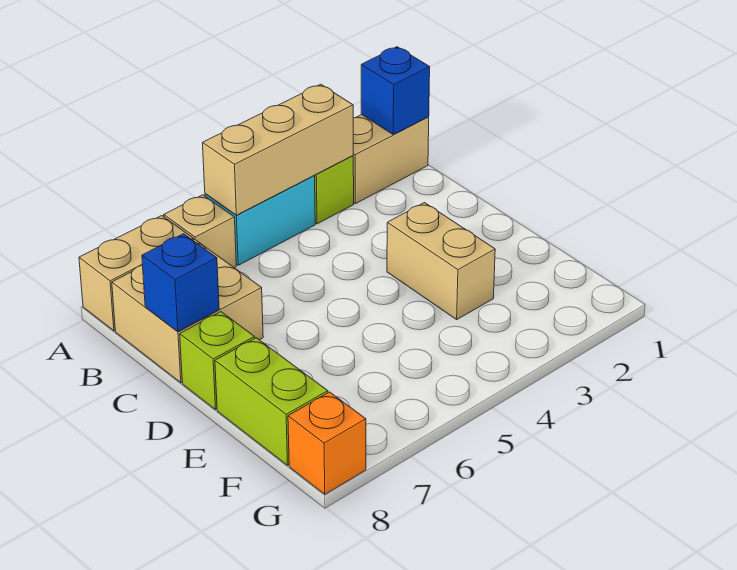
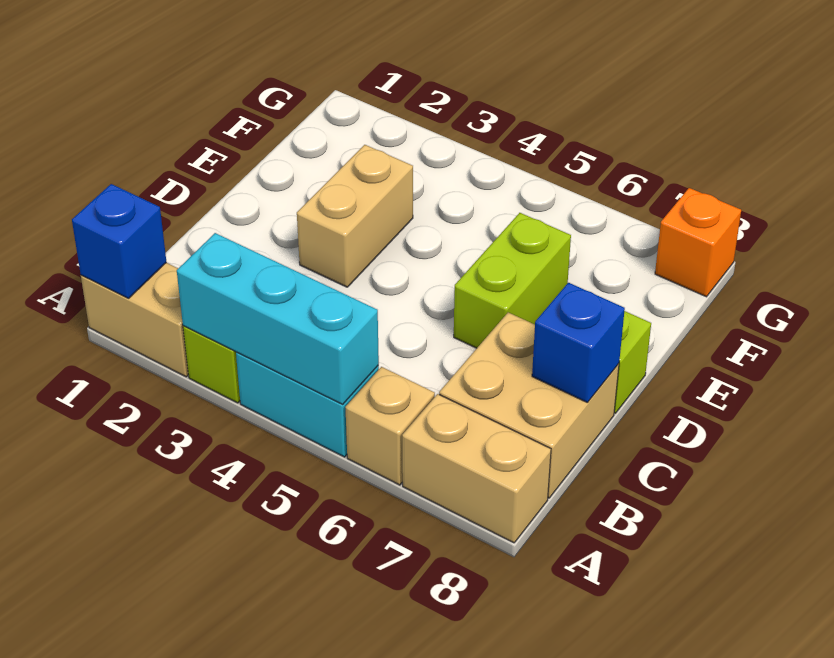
tan 1x3 brick [203,84,353,215] -> cyan 1x3 brick [177,233,379,404]
lime 1x2 brick [215,338,328,465] -> lime 1x2 brick moved to [454,213,571,348]

